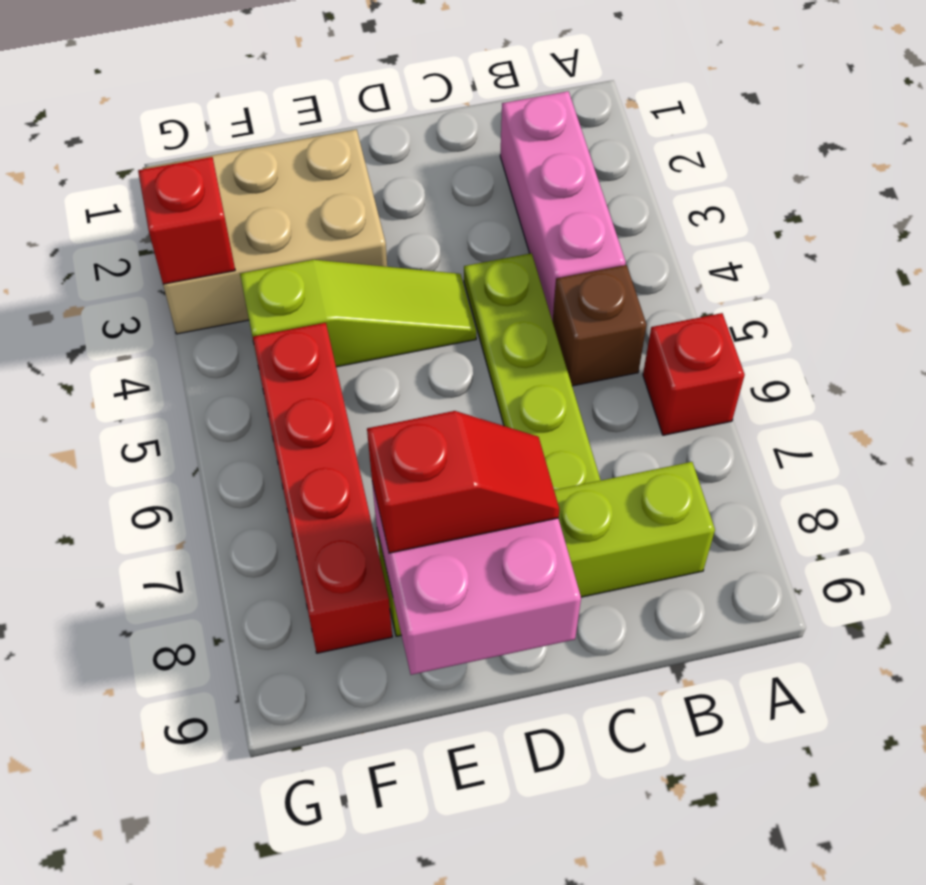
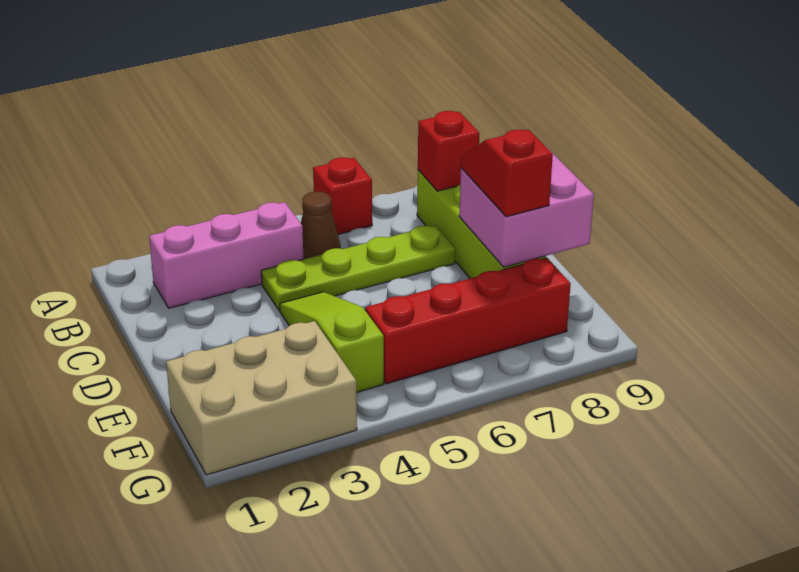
brown 1x1 brick [553,265,646,386] -> brown 1x1 cone [301,191,341,259]
tan 2x3 brick [143,129,387,334] -> tan 2x3 brick turned to [166,321,357,475]
red 1x1 brick [138,157,235,284] -> red 1x1 brick moved to [418,111,480,191]

